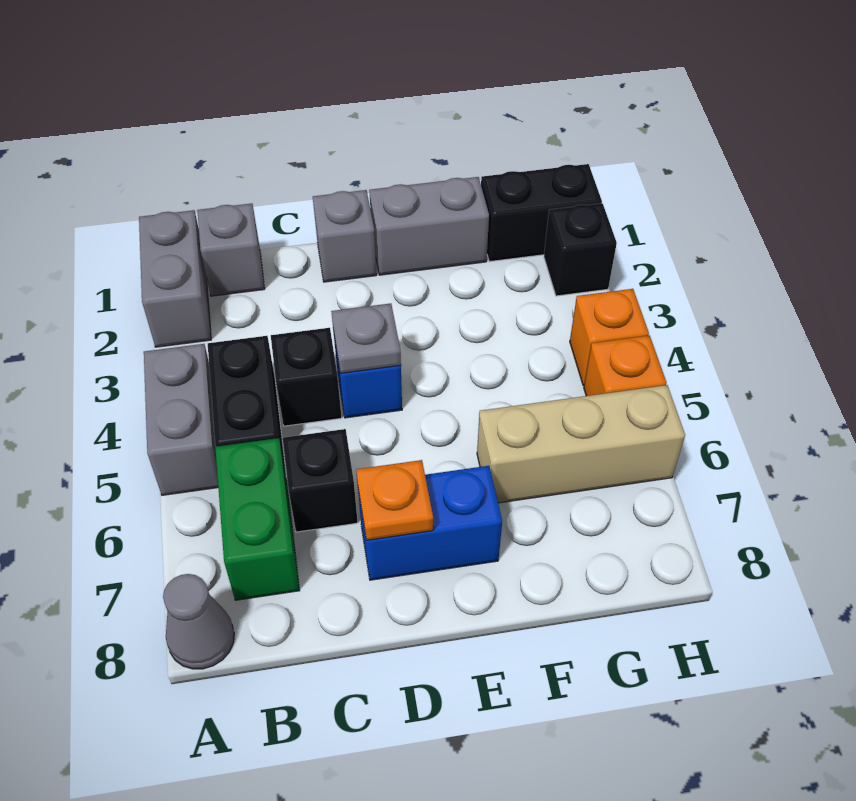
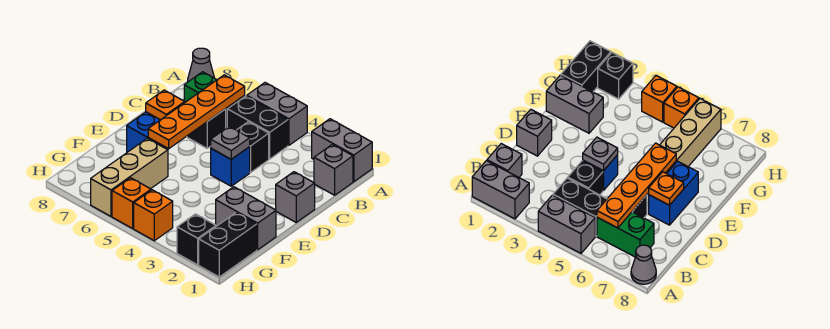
none -> orange 1x4 plate [148,75,245,149]
grey 1x2 brick [369,177,489,275] -> grey 1x2 brick turned to [216,187,276,250]

